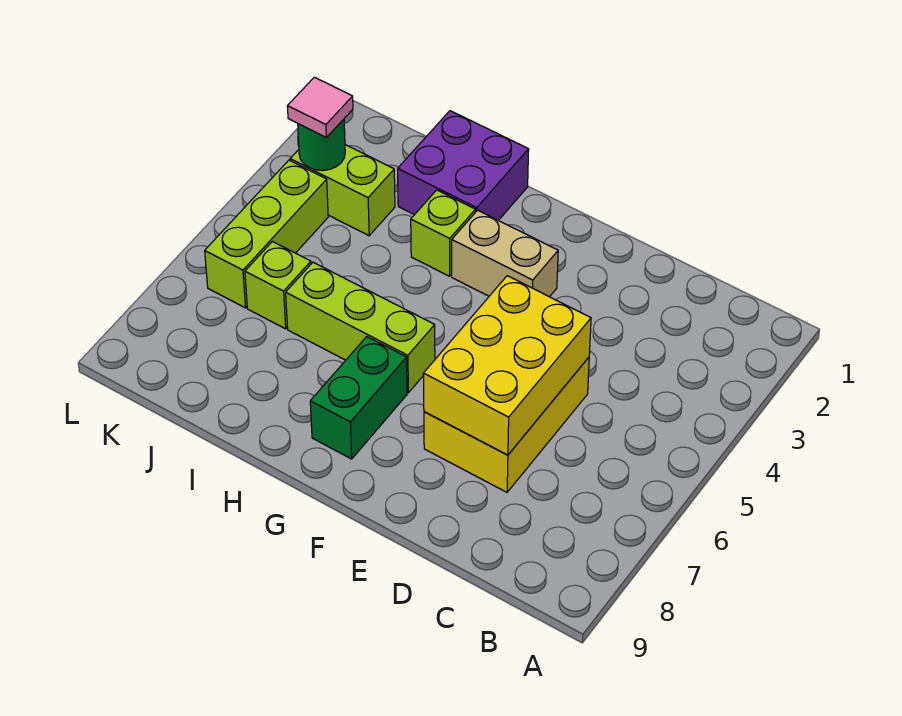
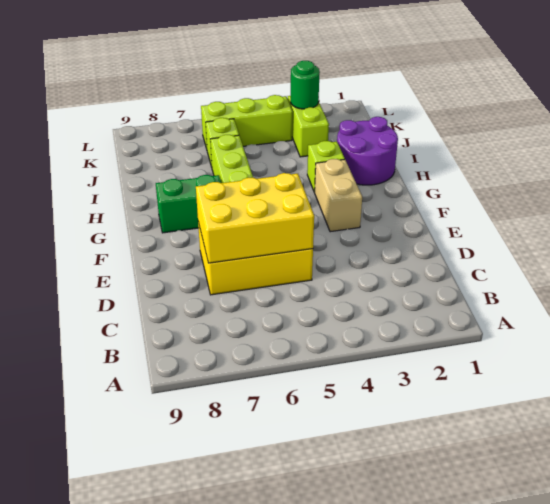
purple 2x2 brick [398,111,529,220] -> purple 2x2 round brick [337,117,398,185]
pink 1x1 tile [287,77,353,137] -> none

